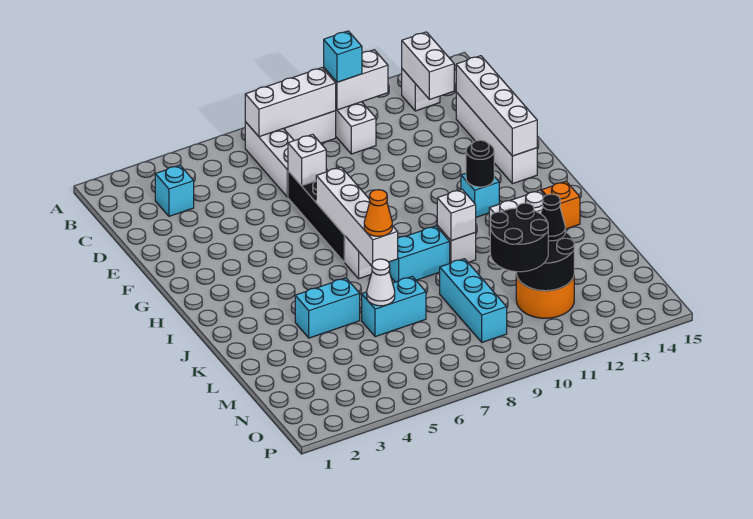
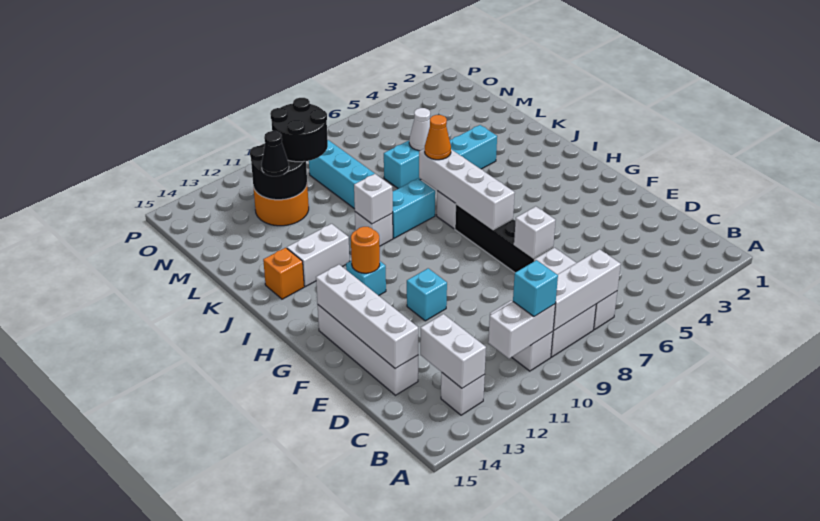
cyan 1x1 brick [155,165,194,216] -> cyan 1x1 brick moved to [407,268,447,321]
black 1x1 round brick [466,140,494,187] -> orange 1x1 round brick [351,227,380,273]

